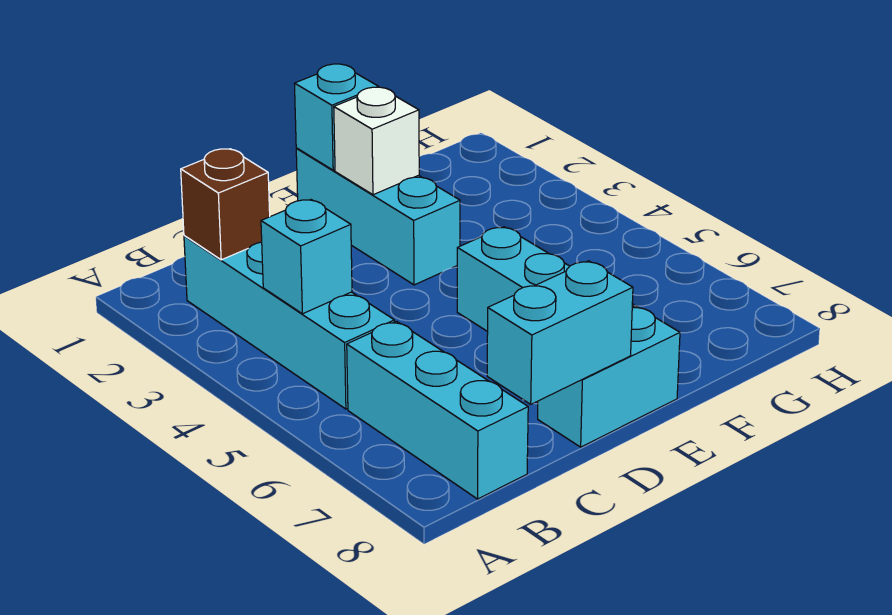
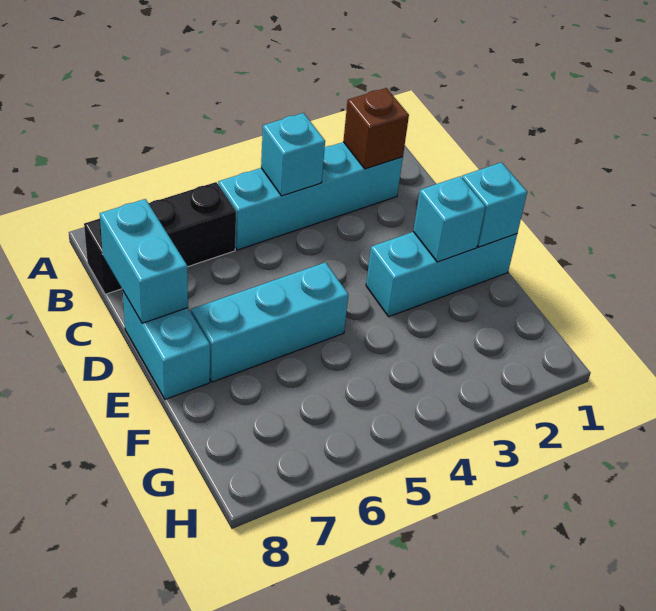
cyan 1x3 brick [347,321,528,499] -> black 1x3 brick [84,182,236,294]
white 1x1 brick [334,87,419,195] -> cyan 1x1 brick [413,176,485,262]

